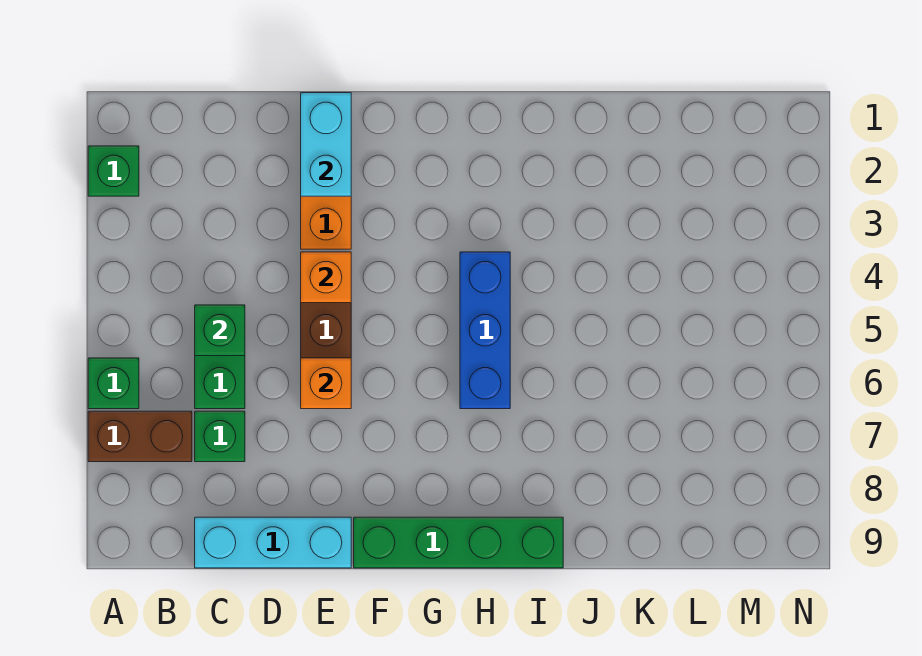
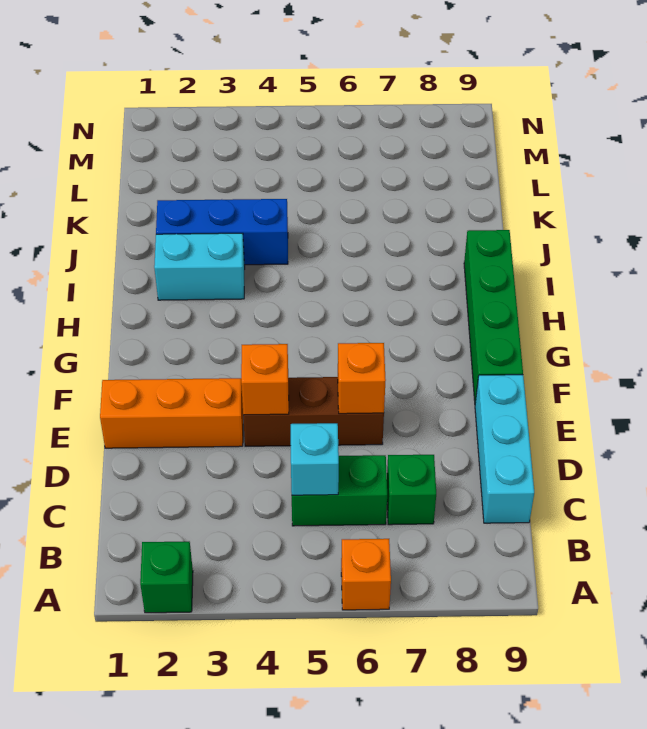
green 1x1 brick [88,358,139,409] -> orange 1x1 brick [341,539,391,610]
brown 1x2 brick [88,411,192,462] -> none
green 1x1 brick [195,305,245,356] -> cyan 1x1 brick [291,423,339,495]
cyan 1x2 brick [301,93,351,196] -> cyan 1x2 brick moved to [154,233,245,300]
blue 1x3 brick [460,252,510,409] -> blue 1x3 brick moved to [156,199,288,265]

